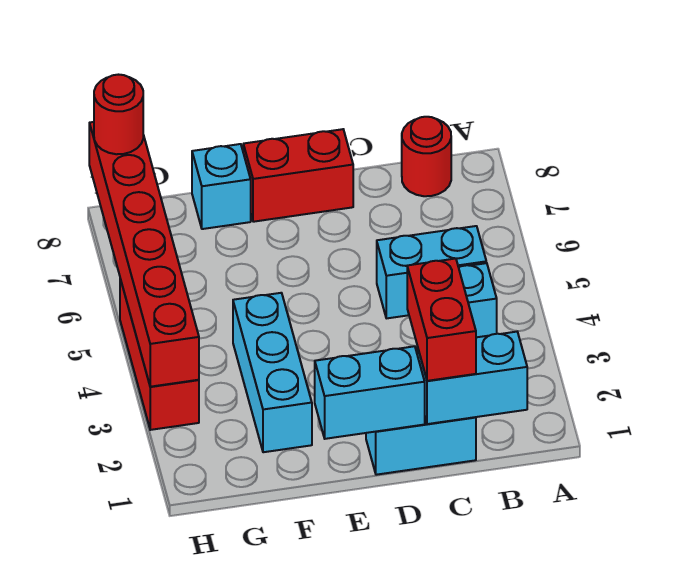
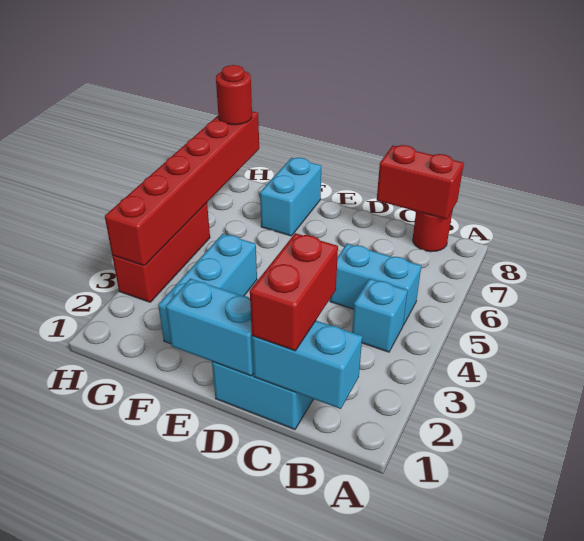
red 1x2 brick [243,129,353,222] -> red 1x2 brick moved to [377,145,464,219]
cyan 1x1 brick [192,144,251,229] -> cyan 1x2 brick [260,158,321,236]

